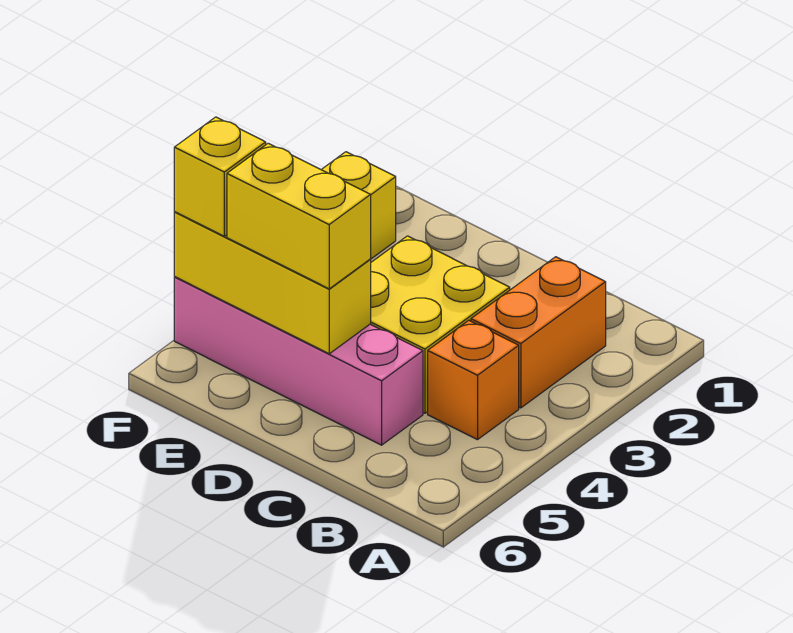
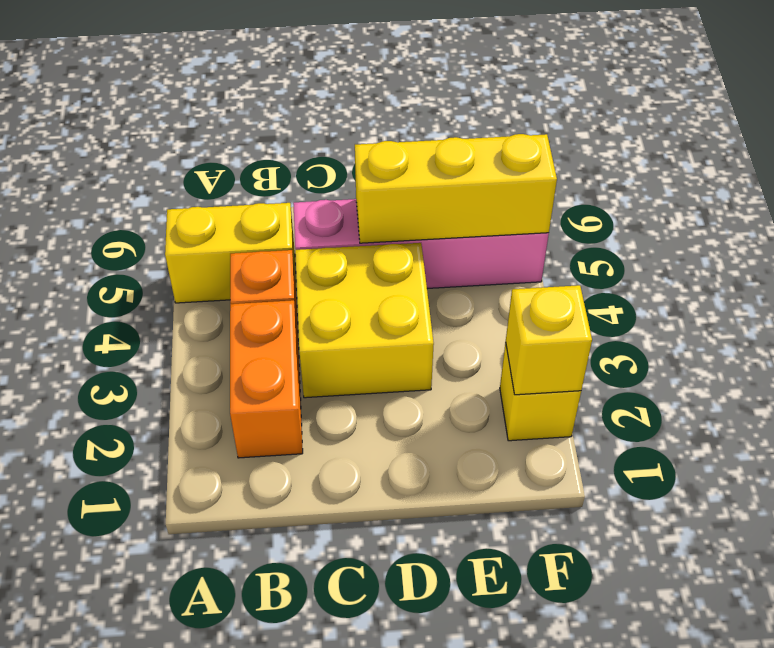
yellow 1x2 brick [227,143,371,289] -> yellow 1x2 brick moved to [165,203,296,303]
yellow 1x1 brick [174,117,266,236] -> yellow 1x1 brick moved to [506,285,592,395]

